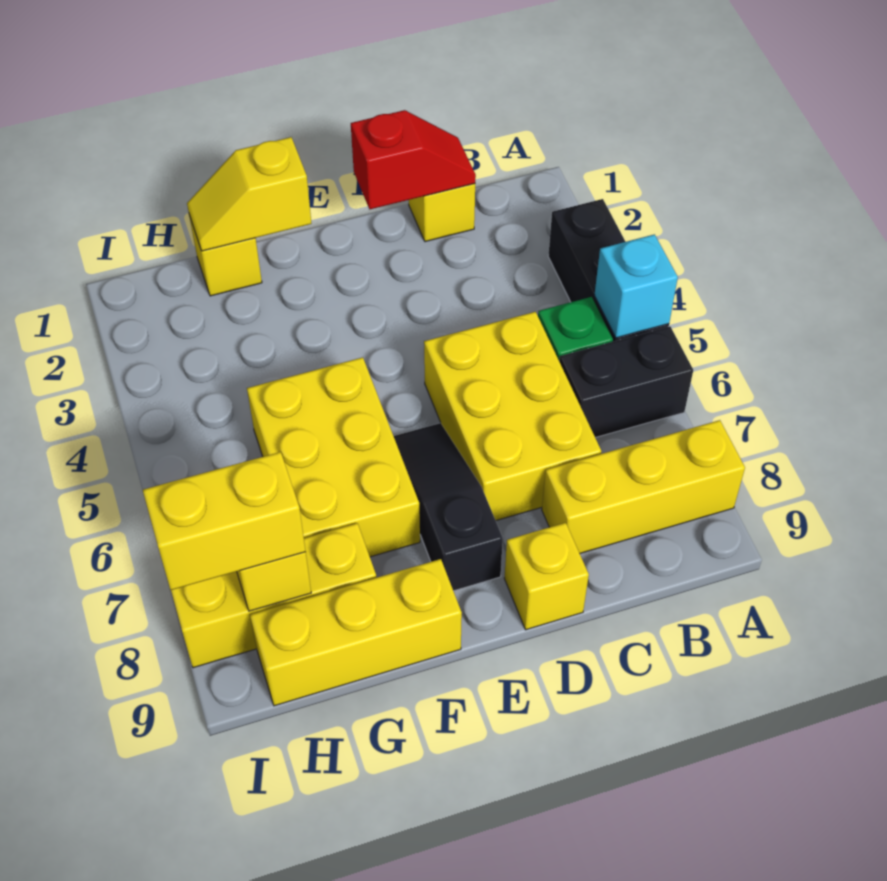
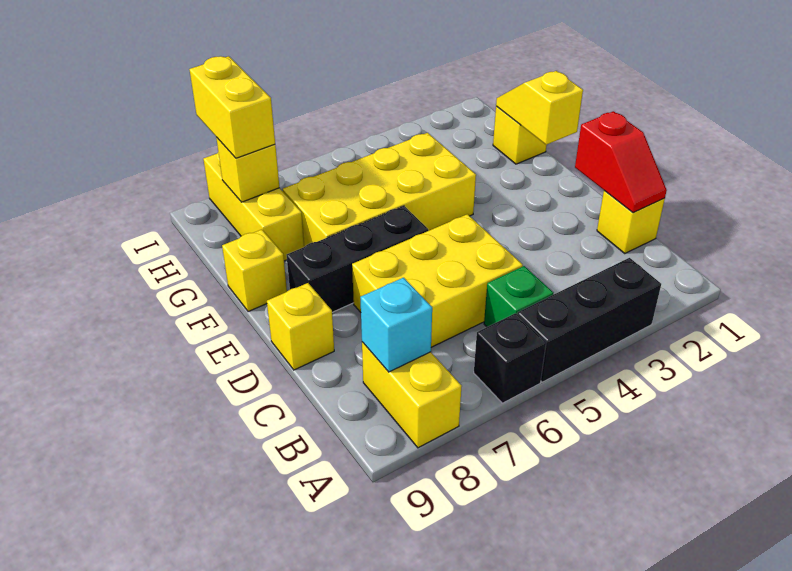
cyan 1x1 brick [594,234,678,338] -> cyan 1x1 brick moved to [360,278,432,372]
black 1x2 brick [559,326,693,438] -> black 1x1 brick [474,313,546,403]
yellow 1x3 brick [542,420,745,553] -> yellow 1x2 brick [362,342,462,448]
black 1x3 slope [394,423,503,591] -> black 1x3 brick [287,206,428,312]
yellow 2x3 brick [247,357,420,557] -> yellow 2x4 brick [283,133,476,247]
yellow 1x3 brick [250,559,462,706] -> yellow 1x1 brick [222,230,287,312]

